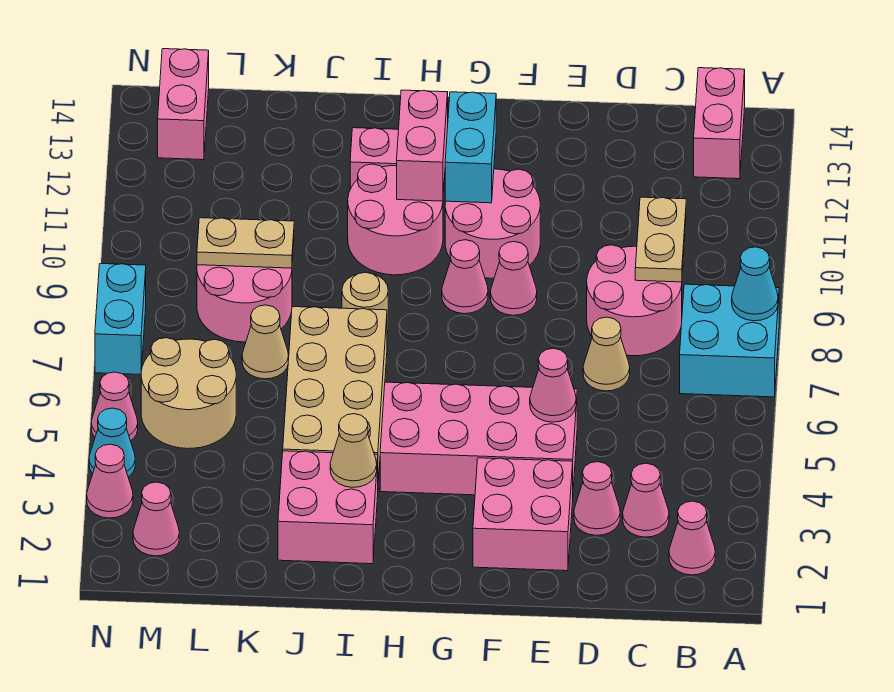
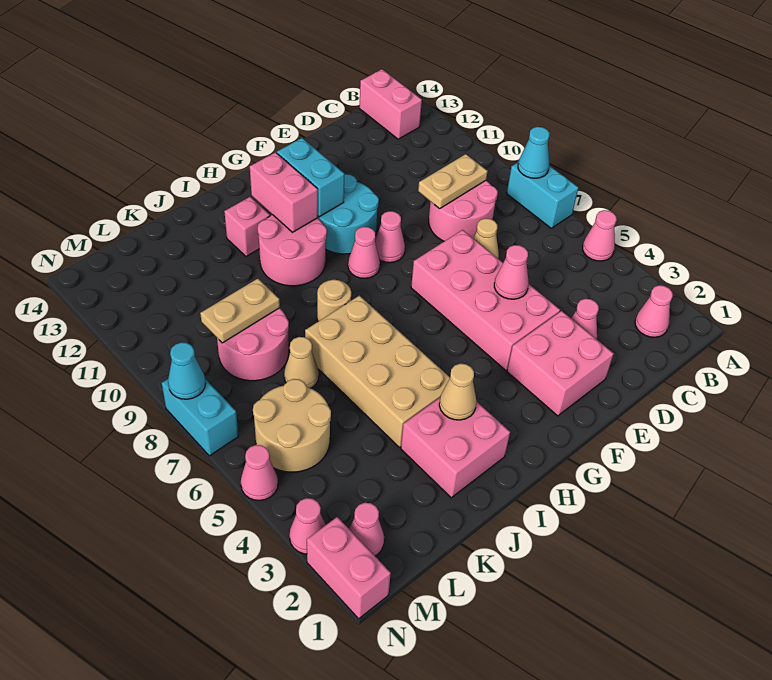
cyan 2x2 brick [680,284,779,397] -> cyan 1x2 brick [507,163,578,228]
pink 1x1 cone [623,463,669,537] -> pink 1x1 cone moved to [583,210,617,261]
tan 1x2 plate [635,197,686,282] -> tan 1x2 plate turned to [418,154,488,209]
pink 2x4 brick [380,382,577,495] -> pink 2x4 brick turned to [411,230,560,371]
pink 2x2 round brick [445,169,540,278] -> cyan 2x2 round brick [318,174,379,254]
pink 1x2 brick [158,49,209,160] -> pink 1x2 brick moved to [307,517,391,619]
cyan 1x1 cone [89,408,135,477] -> cyan 1x1 cone moved to [168,342,205,399]

